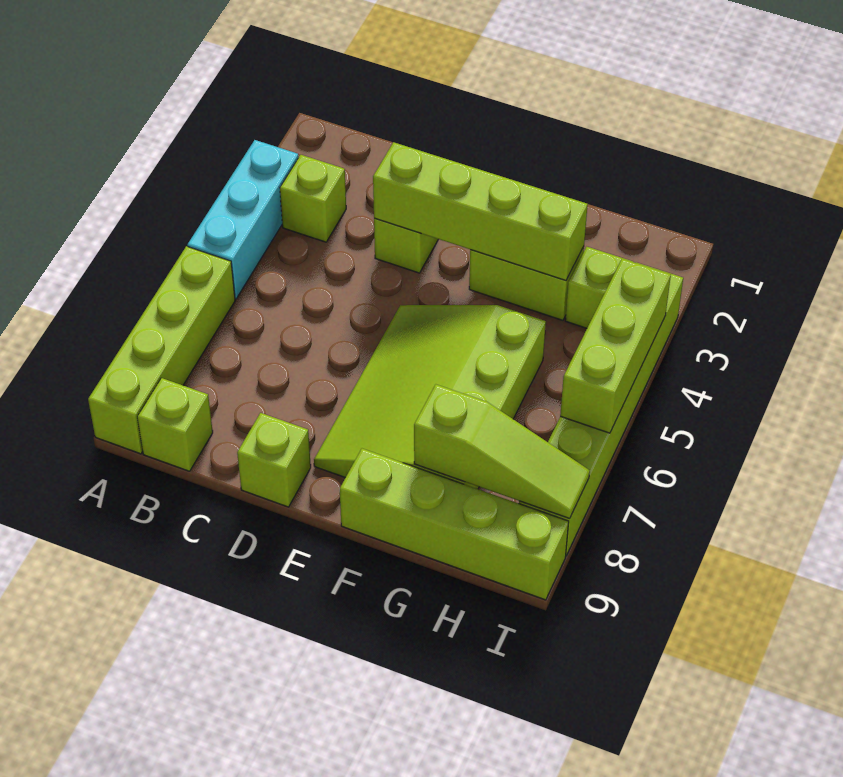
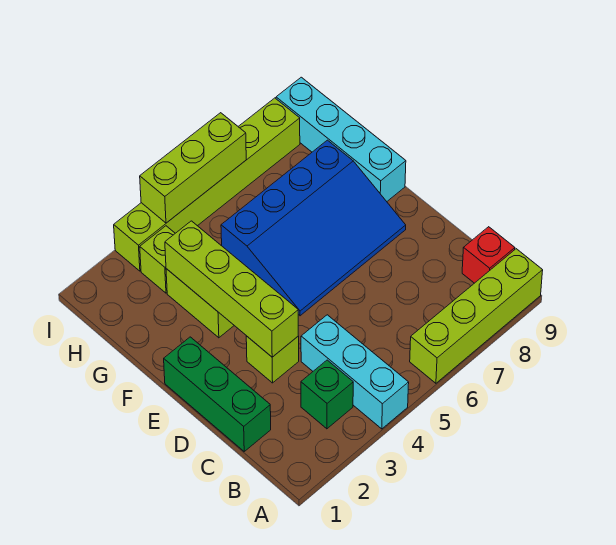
cyan 1x3 brick [187,140,299,299] -> cyan 1x3 brick turned to [301,315,409,429]
lime 1x1 brick [280,155,346,242] -> green 1x1 brick [301,360,353,429]
lime 1x1 brick [137,378,213,471] -> red 1x1 brick [462,227,515,283]
none -> green 1x3 brick [164,337,271,451]
lime 1x1 brick [237,413,311,507] -> none
lime 3x4 slope [314,305,546,489] -> blue 3x4 slope [221,140,406,316]
lime 1x4 brick [340,449,569,600] -> cyan 1x4 brick [276,77,406,201]
lime 1x3 slope [414,385,590,519] -> none

